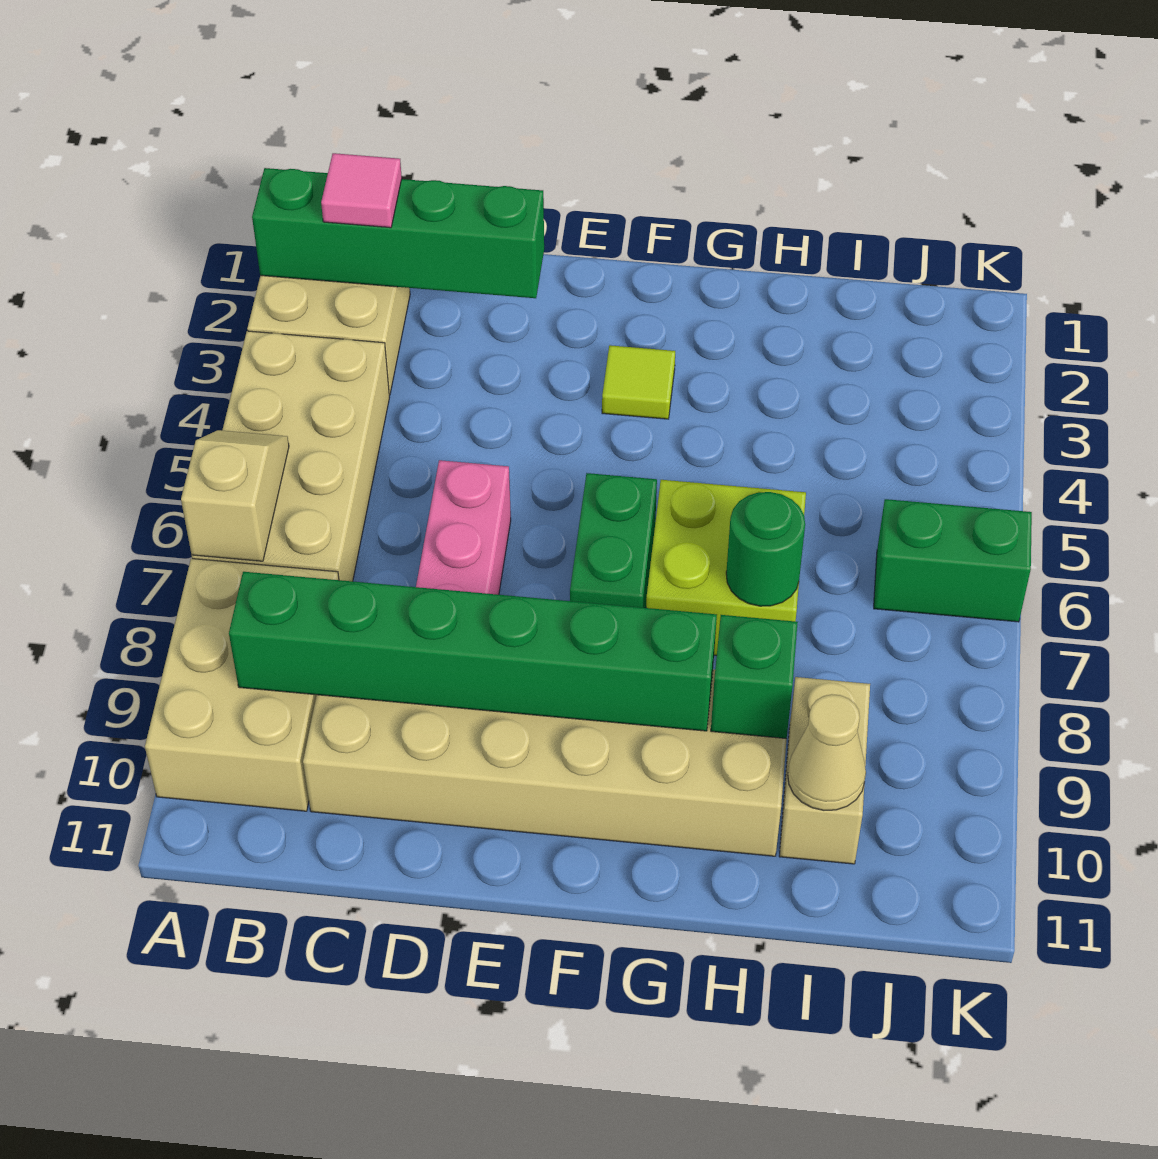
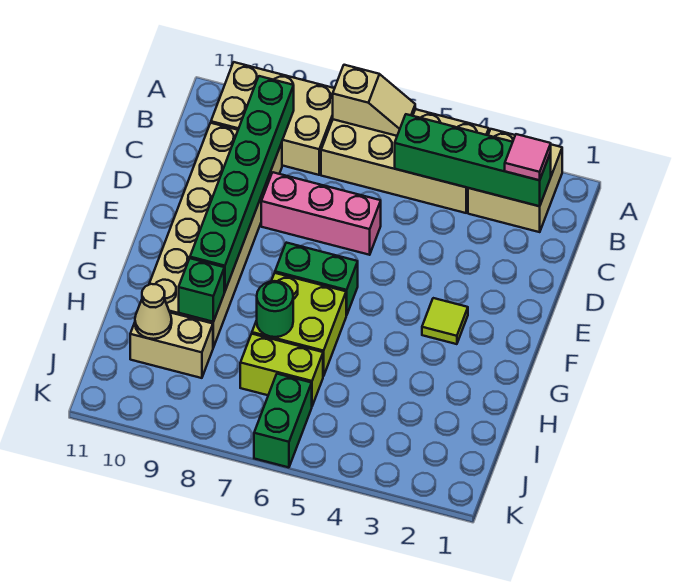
green 1x4 brick [252,168,544,298] -> green 1x4 brick turned to [395,114,551,206]
none -> lime 1x2 brick [240,334,323,406]

